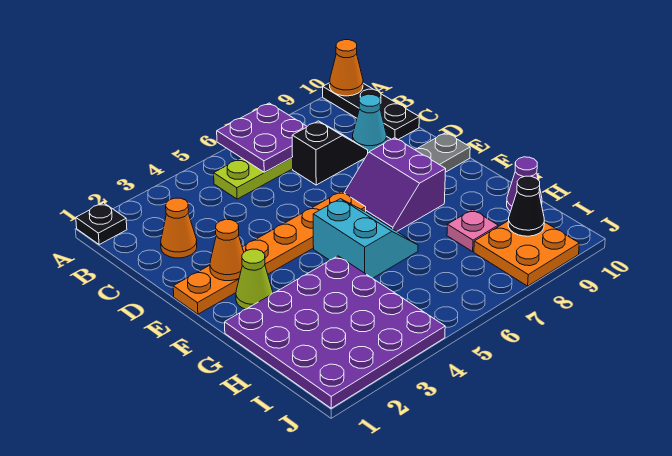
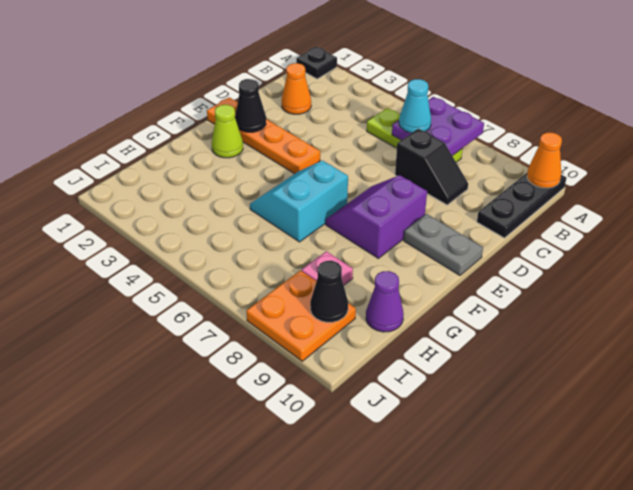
cyan 1x1 cone [353,94,386,152] -> cyan 1x1 cone moved to [399,79,431,133]
orange 1x6 plate [173,191,366,314] -> orange 1x4 plate [207,97,320,174]
orange 1x1 cone [210,220,244,281] -> black 1x1 cone [235,79,266,132]
cyan 2x2 slope [313,199,418,278] -> cyan 2x2 slope turned to [250,161,348,242]
purple 4x4 plate [225,256,445,408] -> none

